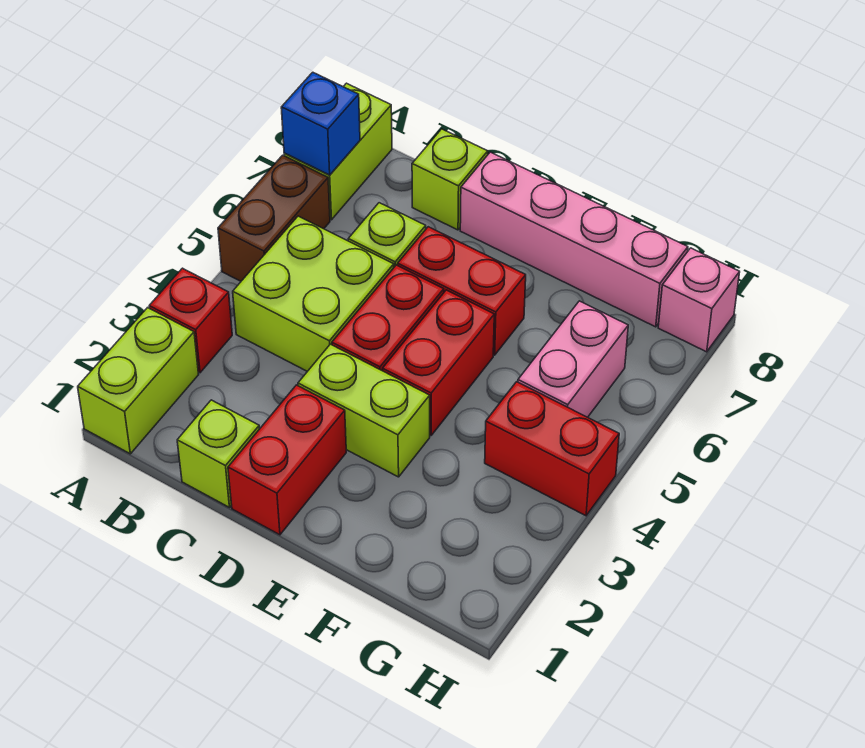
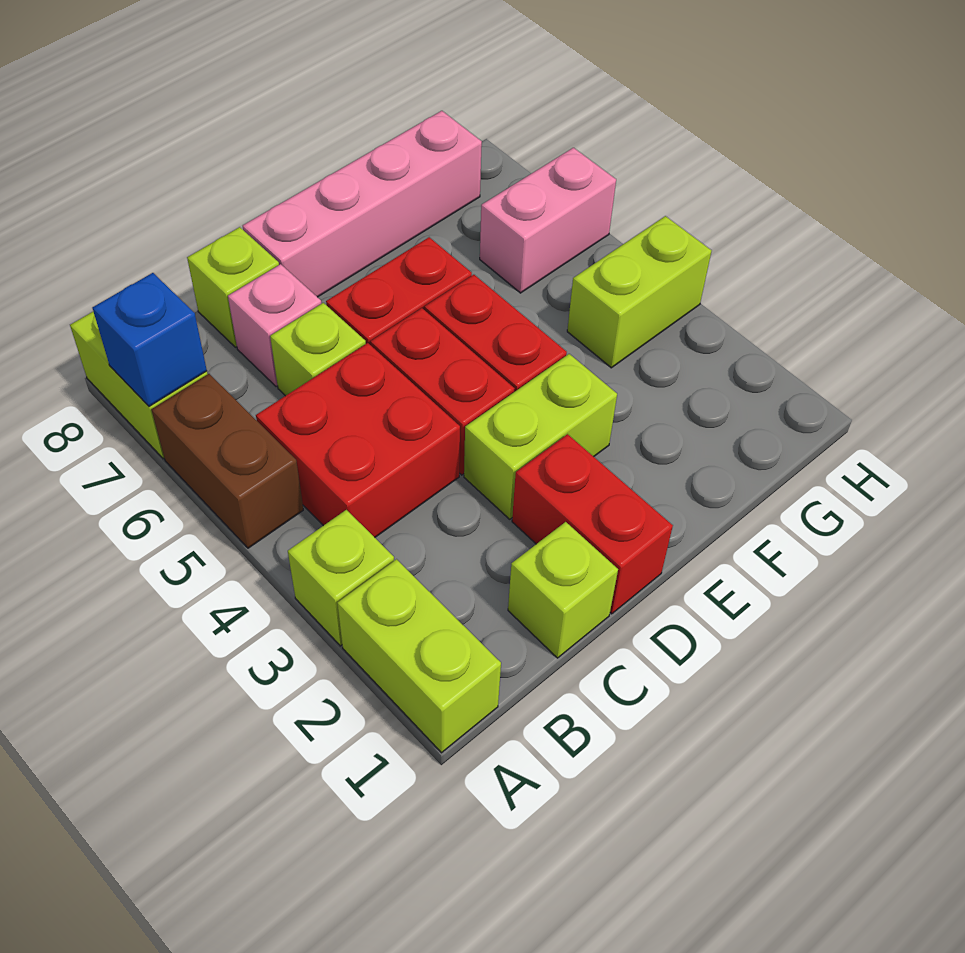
red 1x1 brick [149,268,232,373] -> lime 1x1 brick [288,510,394,646]
lime 2x2 brick [233,216,394,371] -> red 2x2 brick [256,343,460,537]
red 1x2 brick [485,382,619,516] -> lime 1x2 brick [567,216,711,368]
pink 1x2 brick [518,301,628,417] -> pink 1x2 brick turned to [480,148,616,293]
pink 1x1 brick [658,248,740,352] -> pink 1x1 brick moved to [228,264,322,387]

